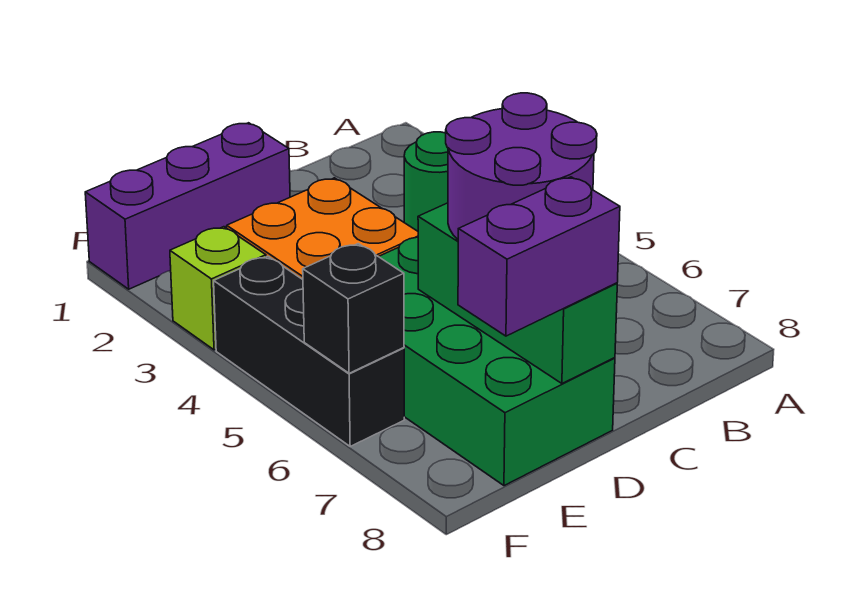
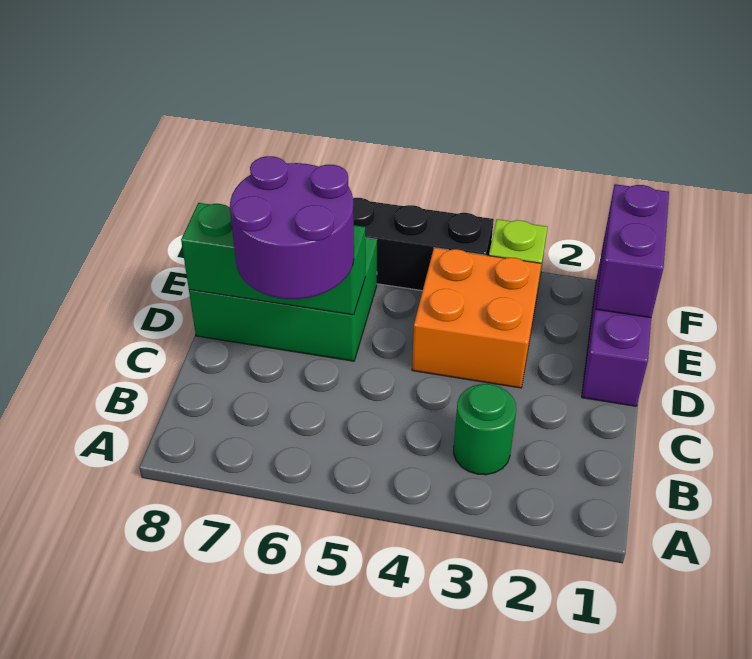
green 2x4 brick [379,237,615,486] -> green 2x3 brick [189,238,377,361]
purple 1x2 brick [458,177,620,336] -> purple 1x2 brick moved to [596,184,669,318]
black 1x1 brick [303,244,404,373] -> none

